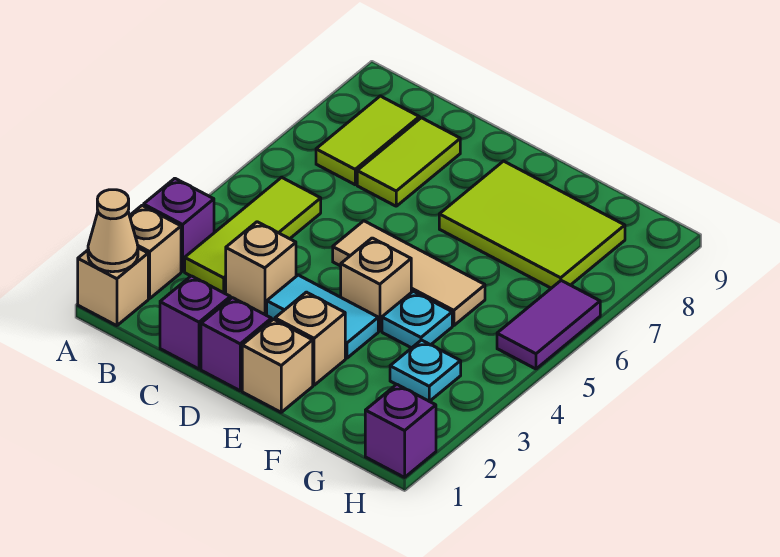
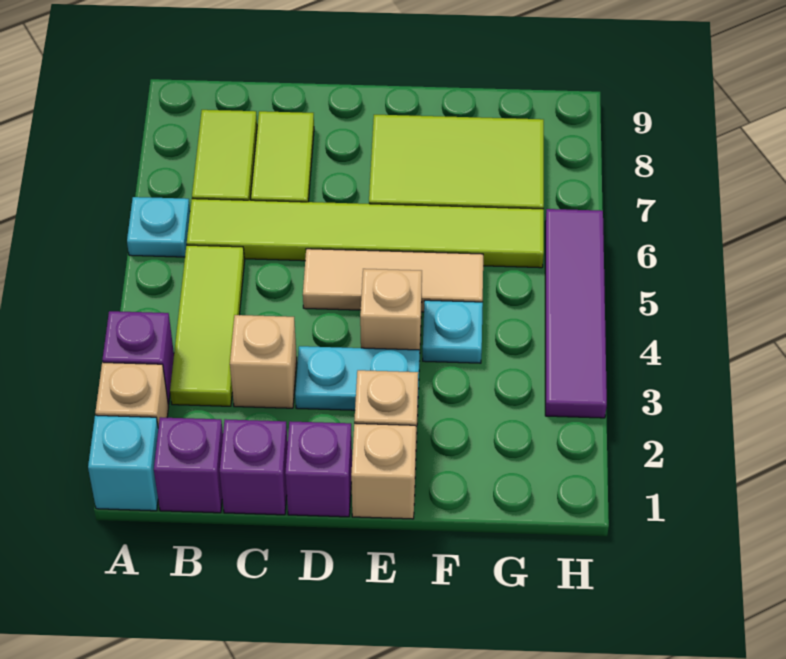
tan 1x1 brick [78,248,148,326] -> cyan 1x1 brick [88,415,158,511]
tan 1x1 cone [88,190,138,272] -> none
none -> lime 1x6 tile [187,199,544,268]
cyan 1x2 tile [267,275,378,358] -> cyan 1x2 plate [295,346,420,410]
cyan 1x1 plate [390,340,461,401] -> cyan 1x1 plate moved to [127,197,190,257]
purple 1x1 brick [365,384,436,477] -> purple 1x1 brick moved to [154,417,223,513]
purple 1x2 tile [497,281,600,369] -> purple 1x4 tile [545,209,607,418]

